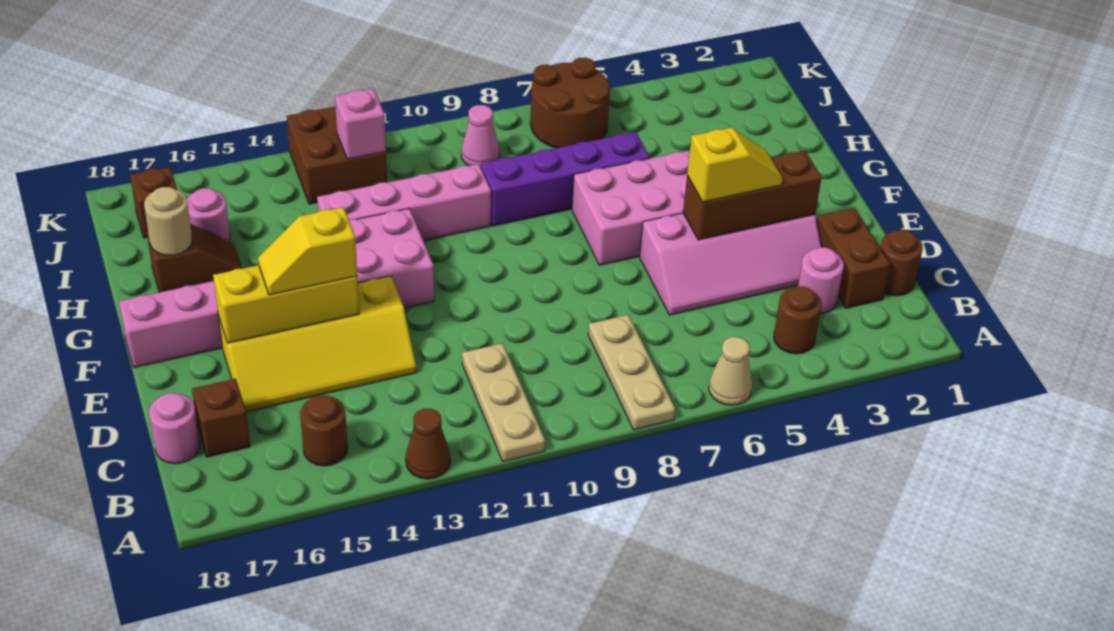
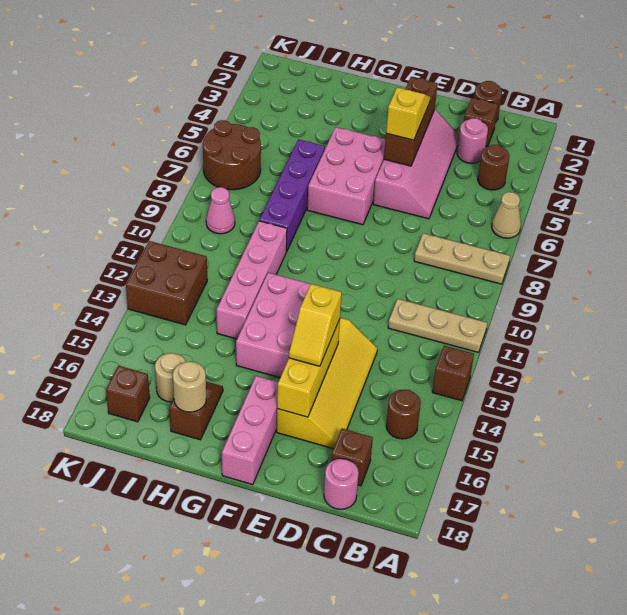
brown 1x1 cone [406,409,450,479] -> brown 1x1 brick [432,346,474,401]
brown 1x2 brick [817,208,890,308] -> brown 1x1 brick [464,98,498,147]
pink 1x1 round brick [187,188,230,242] -> tan 1x1 round brick [155,353,186,402]
pink 1x1 brick [335,89,386,159] -> none

